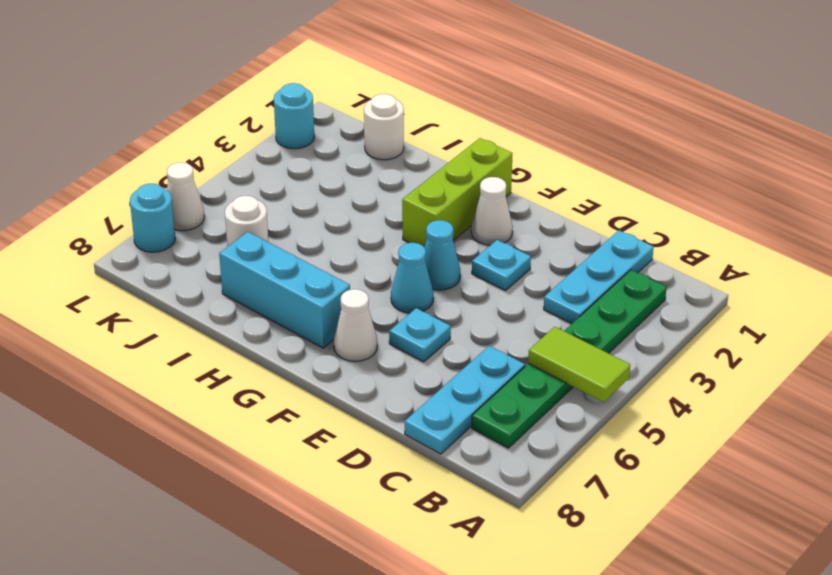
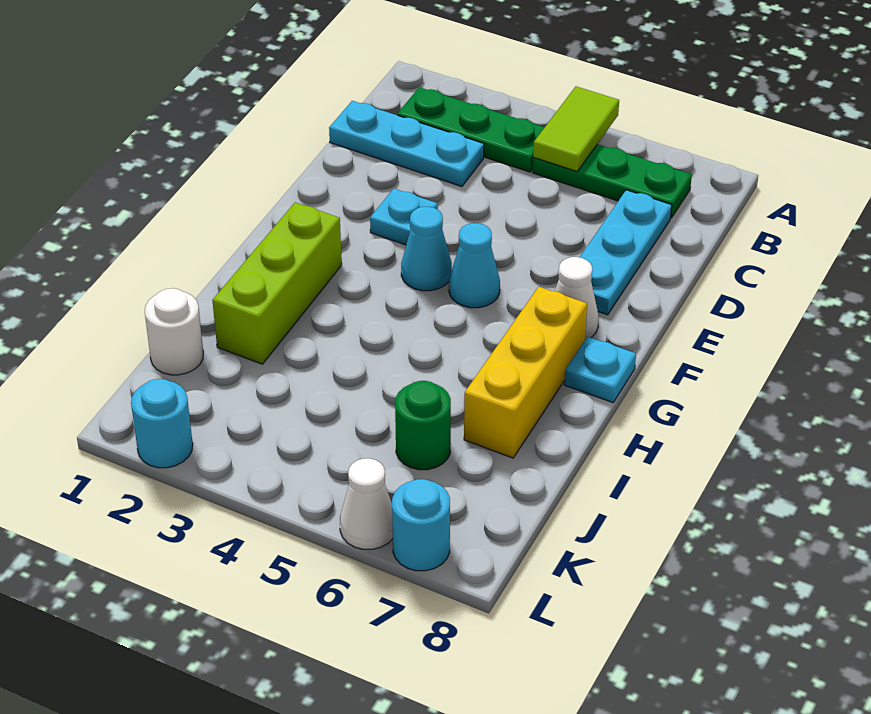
cyan 1x3 plate [405,346,525,454] -> cyan 1x3 plate turned to [580,190,672,315]
cyan 1x1 plate [389,308,451,362] -> cyan 1x1 plate moved to [564,337,636,403]
white 1x1 cone [471,177,513,245] -> none
lime 1x3 brick [402,138,513,247] -> lime 1x3 brick turned to [212,202,342,364]
cyan 1x3 brick [219,232,350,348] -> yellow 1x3 brick [464,287,587,458]
white 1x1 round brick [225,196,268,247] -> green 1x1 round brick [395,381,451,470]

